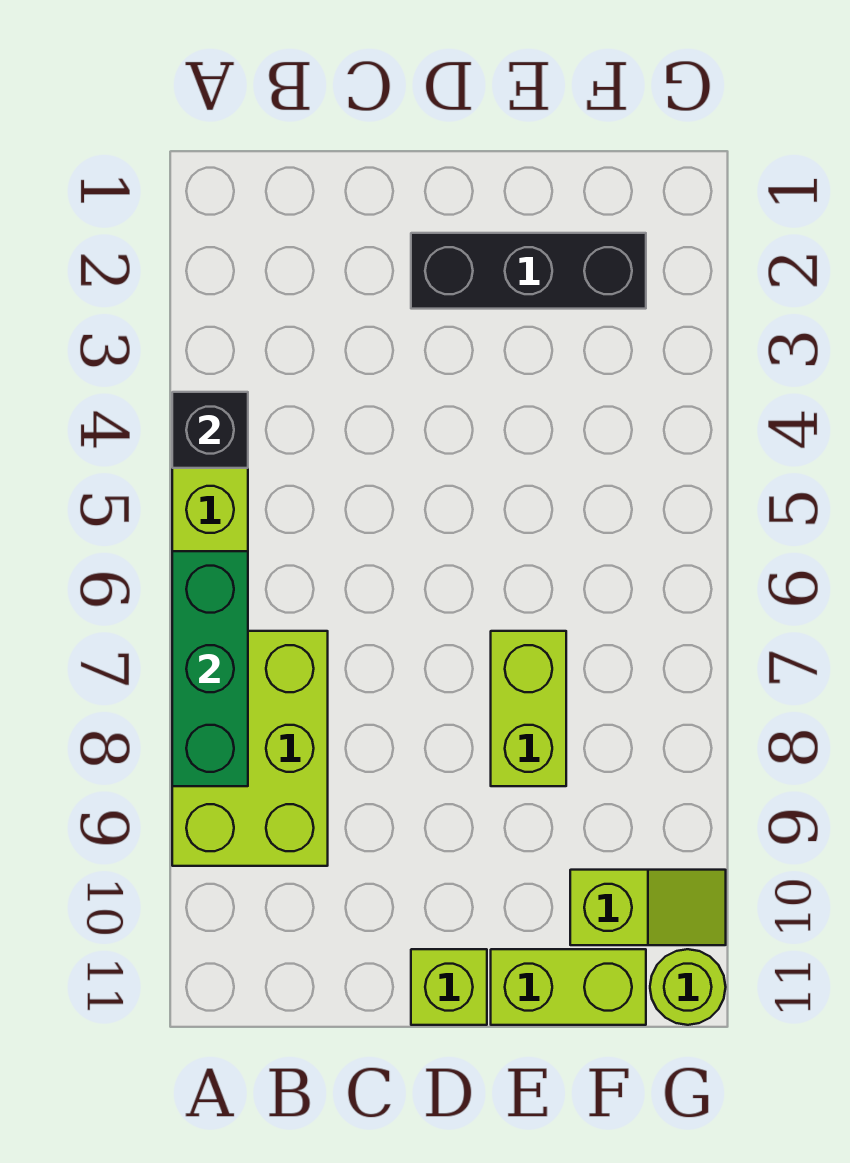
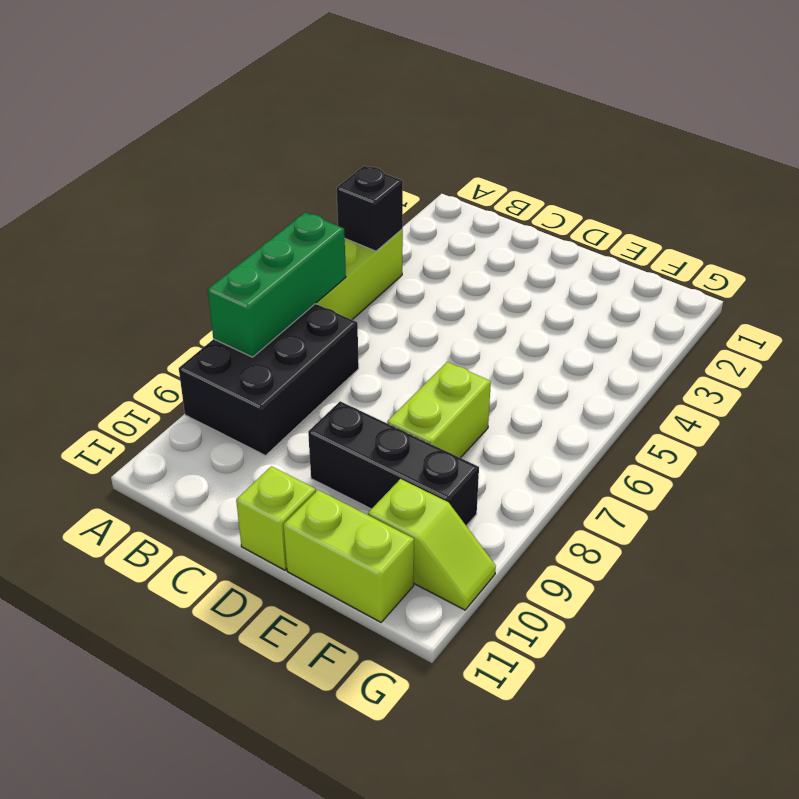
lime 2x3 brick [172,631,328,866] -> black 2x3 brick [179,304,359,456]
black 1x3 brick [411,233,646,309] -> black 1x3 brick moved to [308,401,479,526]
lime 1x1 round brick [650,949,726,1025] -> none

